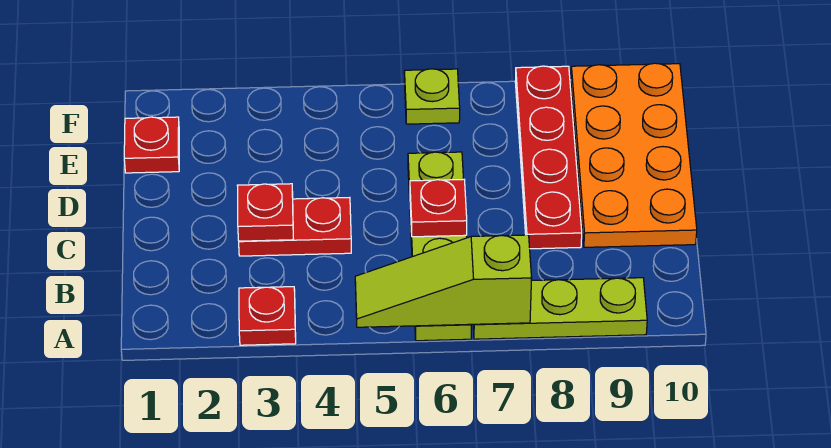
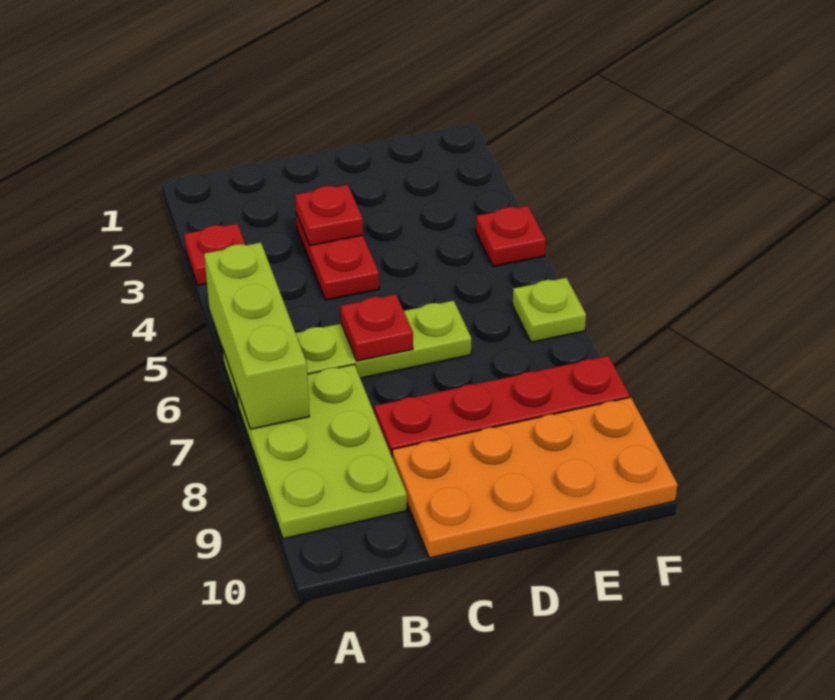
lime 1x3 slope [355,235,532,327] -> lime 1x3 brick [204,243,309,429]
lime 1x3 plate [473,278,647,339] -> lime 2x3 plate [237,365,407,539]
red 1x1 plate [124,117,179,173] -> red 1x1 plate moved to [476,206,546,266]

